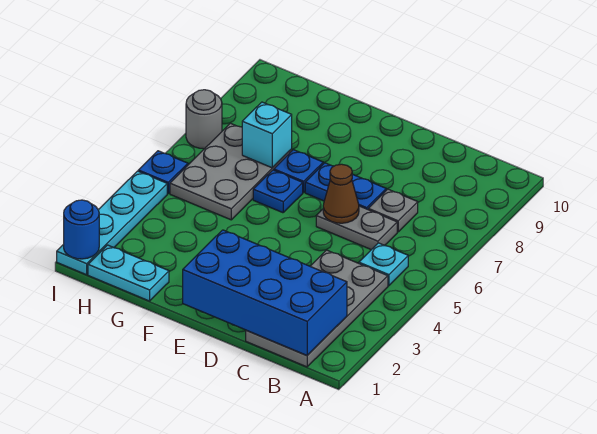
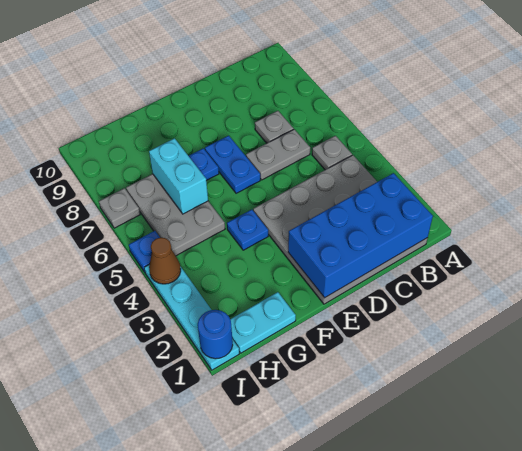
grey 2x4 plate [246,250,388,367] -> grey 4x4 plate [253,155,428,304]
cyan 1x1 plate [359,243,408,286] -> grey 1x1 plate [312,136,352,170]
brown 1x1 cone [323,164,359,223] -> brown 1x1 cone moved to [149,238,181,284]
blue 1x2 plate [305,163,386,209] -> blue 1x2 plate turned to [205,136,260,193]
blue 1x1 plate [253,170,303,213] -> blue 1x1 plate moved to [227,210,268,250]
cyan 1x1 brick [242,102,292,168] -> cyan 1x2 brick [149,138,208,214]
grey 1x1 round brick [186,90,222,149] -> grey 1x1 plate [99,188,140,228]

